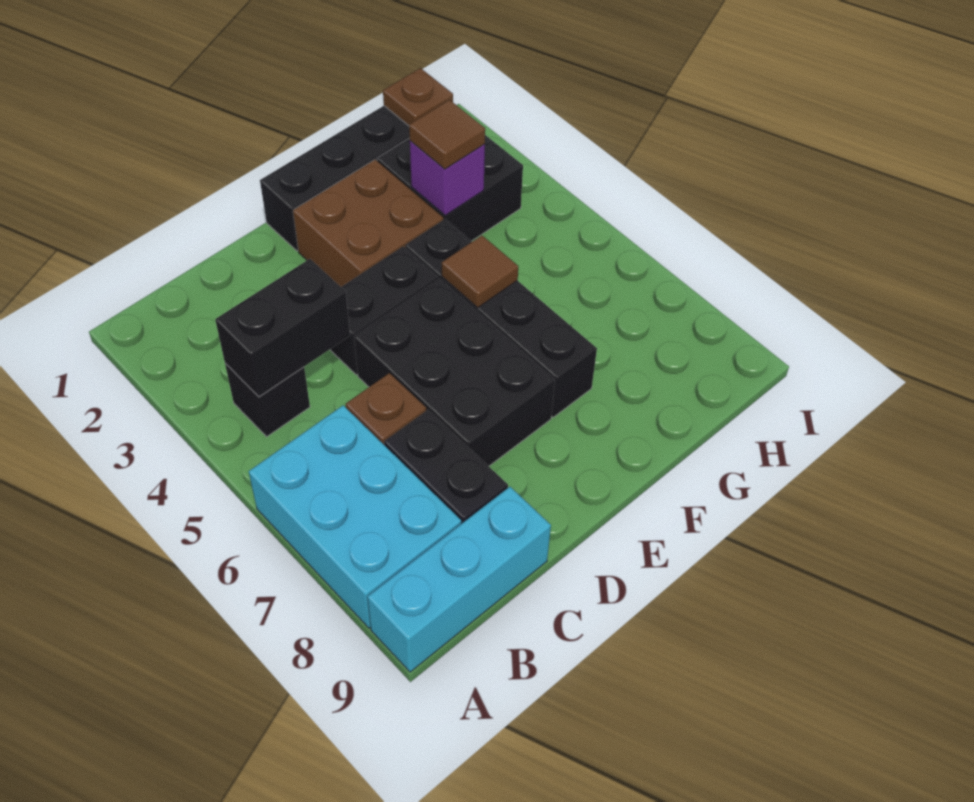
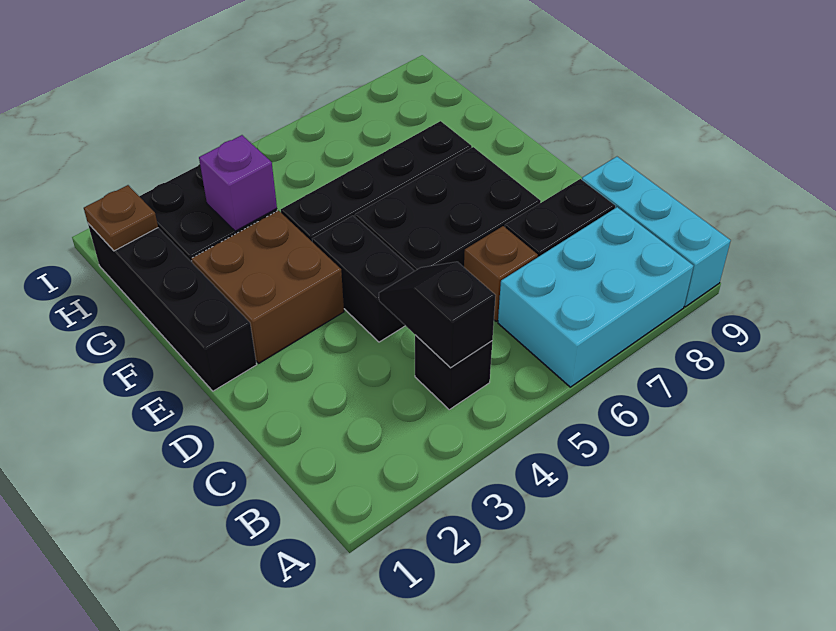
black 1x2 brick [215,259,350,397] -> black 1x2 slope [379,262,496,368]
brown 1x1 tile [442,236,518,308] -> none
brown 1x1 tile [409,100,485,169] -> none

